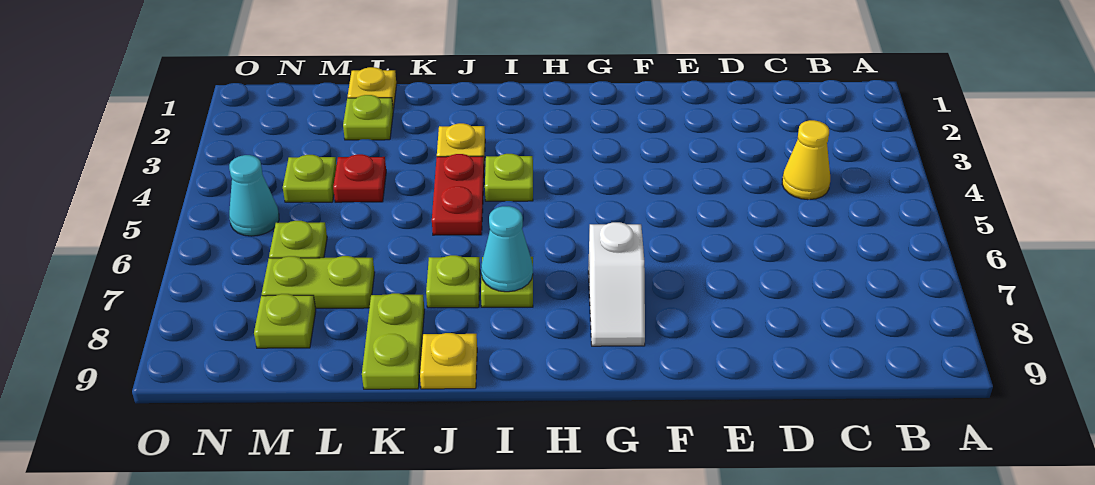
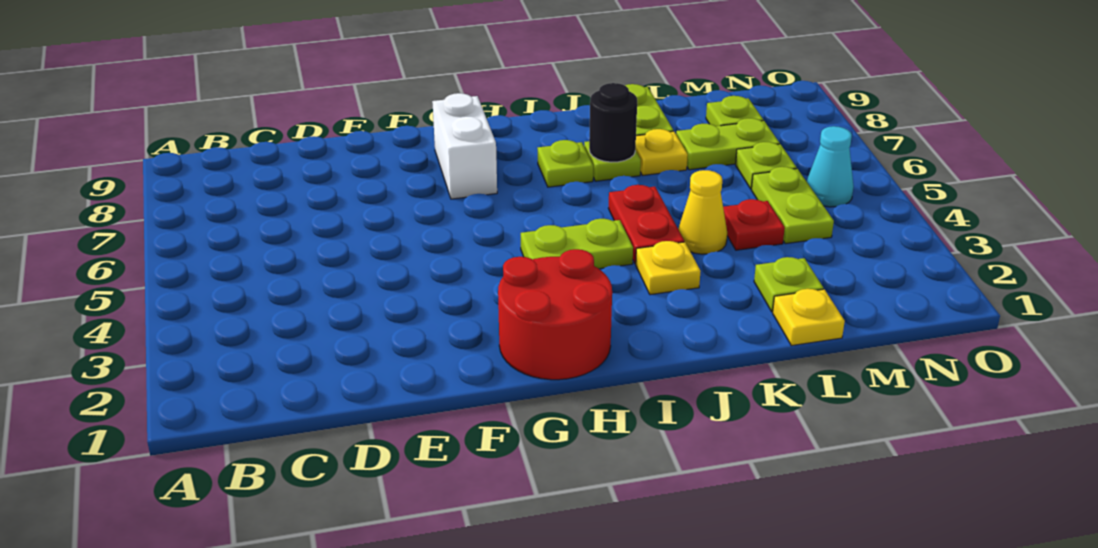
yellow 1x1 cone [782,120,830,200] -> yellow 1x1 cone moved to [678,170,727,254]
none -> red 2x2 round brick [498,249,612,380]
white 1x2 slope [588,222,645,346] -> white 1x2 brick [432,93,497,199]
lime 1x1 plate [485,154,533,201] -> lime 1x2 plate [521,219,633,269]
cyan 1x1 cone [481,206,533,292] -> none
none -> black 1x1 round brick [589,83,637,162]
yellow 1x1 plate [420,333,477,389] -> yellow 1x1 plate moved to [635,129,688,175]
lime 1x1 plate [283,155,337,202] -> lime 1x2 plate [751,167,834,244]

